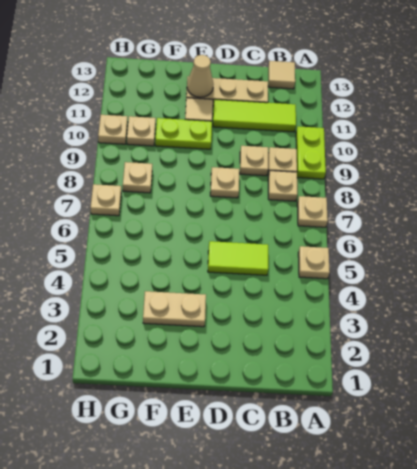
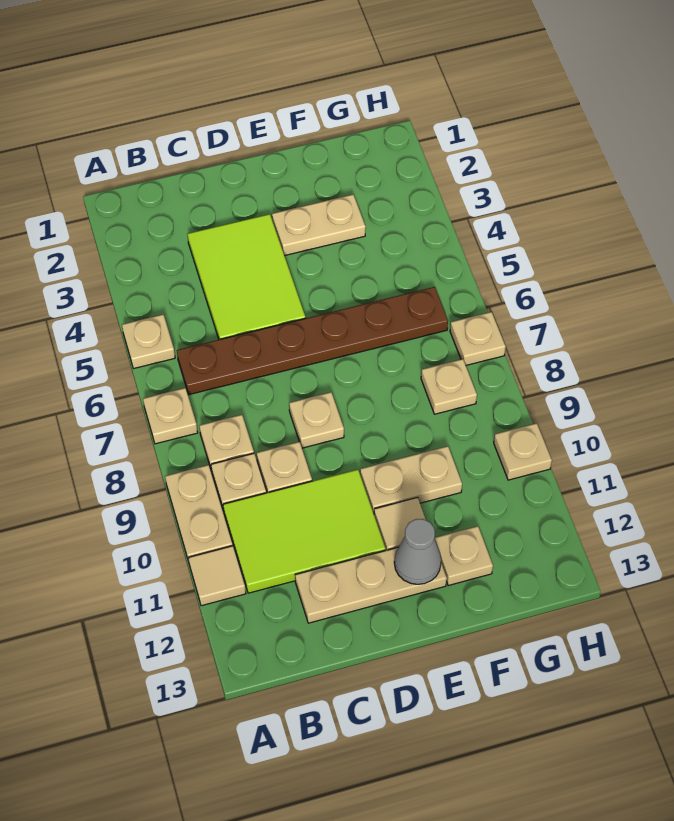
lime 1x2 plate [296,126,326,179] -> tan 1x2 plate [165,465,233,562]
none -> brown 1x6 plate [177,287,448,395]
lime 1x3 tile [213,99,296,132] -> lime 2x3 tile [223,469,386,593]
tan 1x1 tile [268,61,295,89] -> tan 1x1 tile moved to [188,546,246,606]
lime 1x2 tile [208,241,268,275] -> lime 2x3 tile [188,214,305,340]
lime 1x2 plate [155,118,212,149] -> tan 1x2 plate [360,446,462,513]
tan 1x1 cone [187,55,213,97] -> grey 1x1 cone [394,519,441,584]
tan 1x1 plate [127,116,156,146] -> tan 1x1 plate moved to [435,526,493,586]

